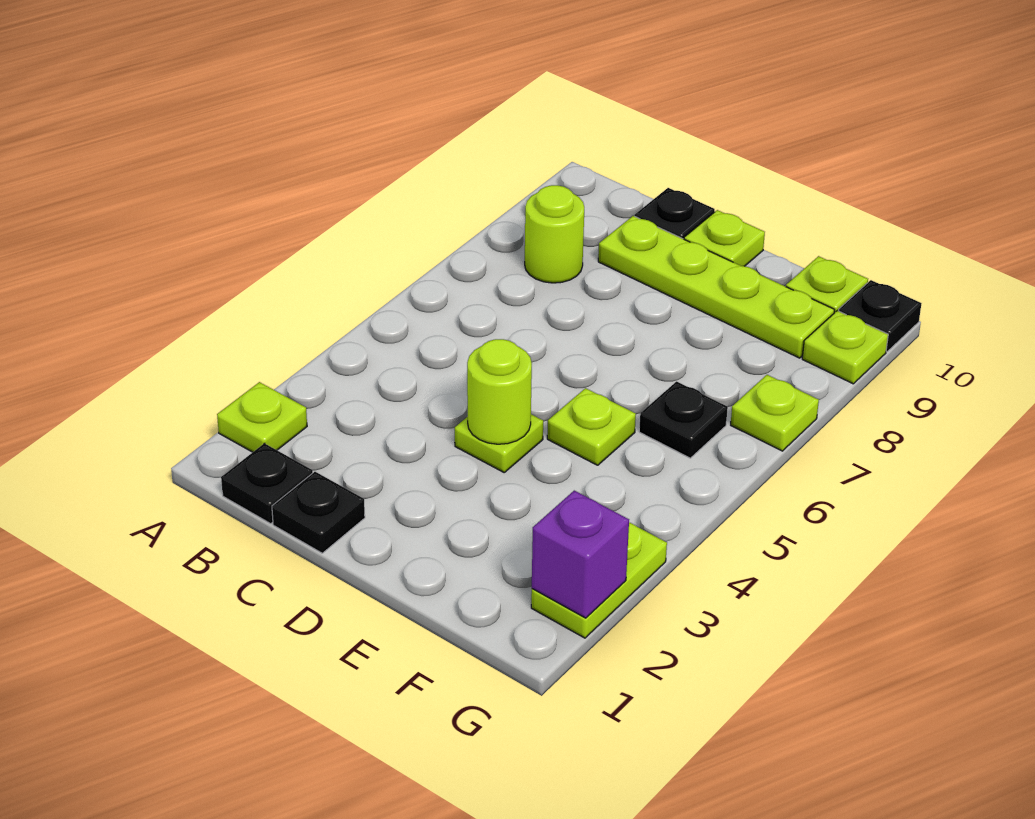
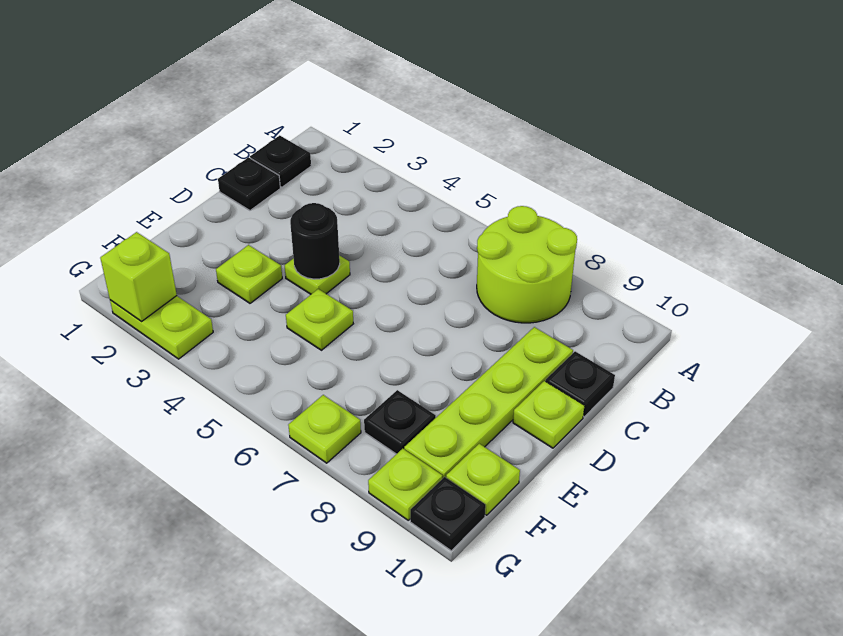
lime 1x1 plate [217,382,307,452] -> lime 1x1 plate moved to [216,245,282,303]
lime 1x1 round brick [525,185,584,283] -> lime 2x2 round brick [477,206,577,323]
lime 1x1 round brick [467,339,532,444] -> black 1x1 round brick [290,203,340,279]
black 1x1 plate [639,381,728,458] -> black 1x1 plate moved to [364,390,436,454]
purple 1x1 brick [532,491,629,618] -> lime 1x1 brick [100,232,177,322]

